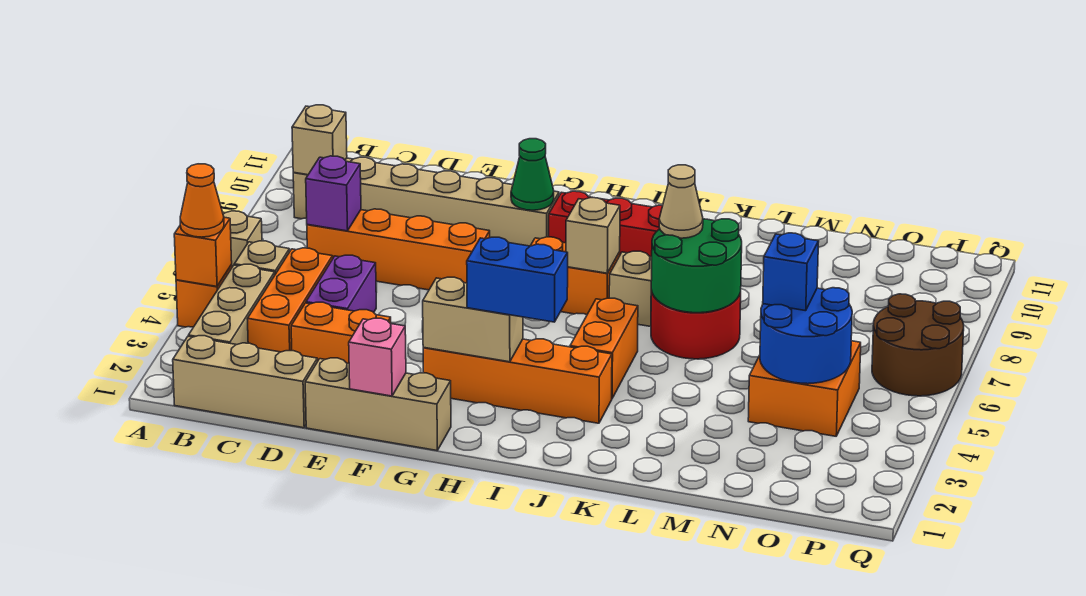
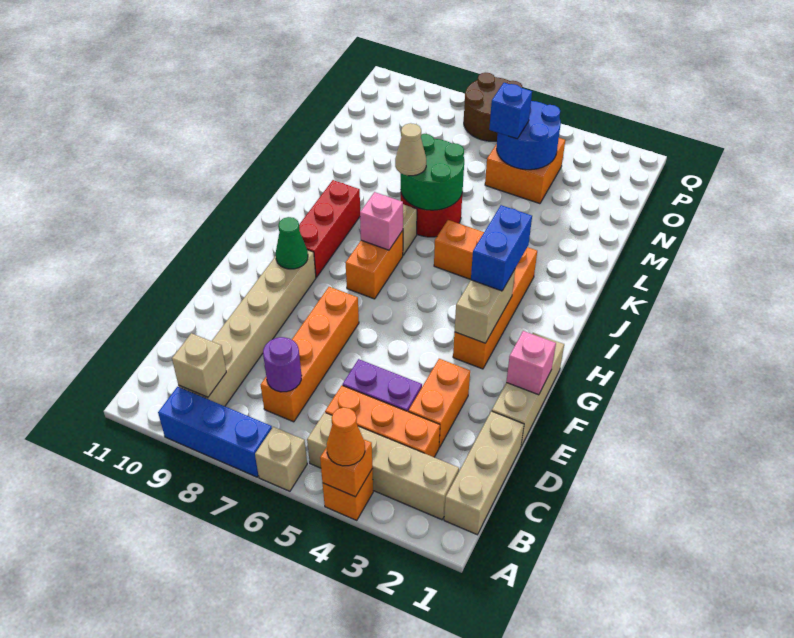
none -> blue 1x3 brick [158,387,272,477]
purple 1x1 brick [306,156,361,231] -> purple 1x1 round brick [263,337,302,392]
tan 1x1 brick [566,198,620,273] -> pink 1x1 brick [360,192,403,250]

